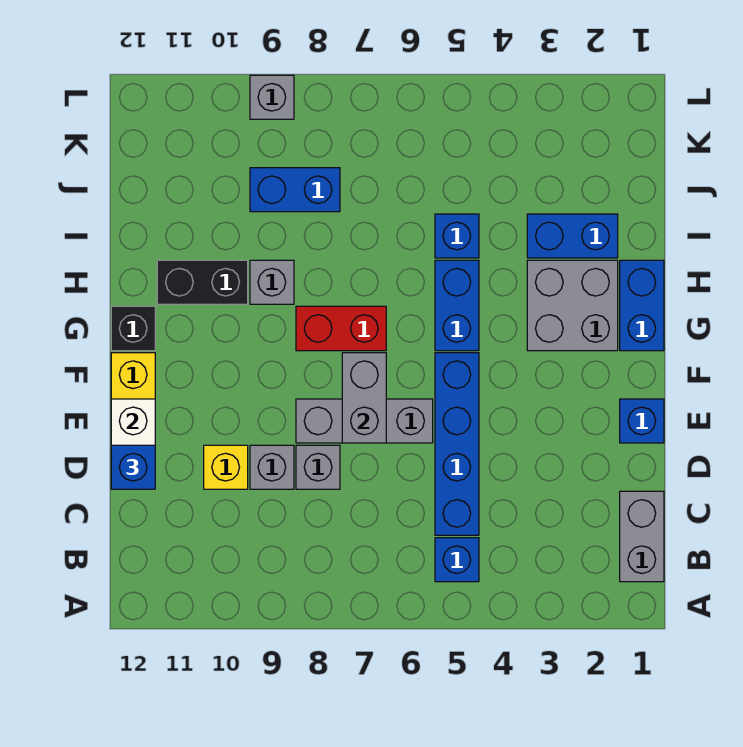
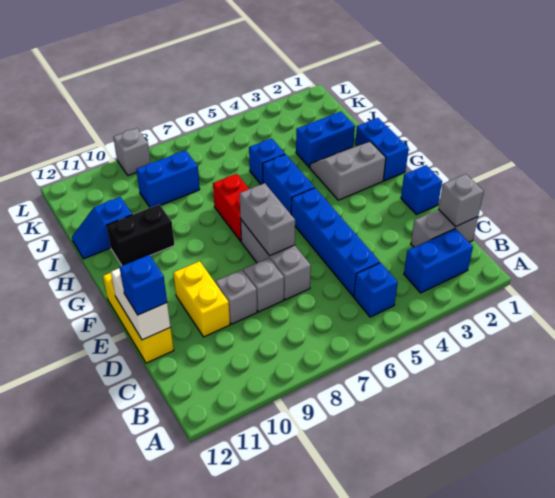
grey 1x2 brick [620,491,664,582] -> grey 1x2 brick turned to [411,209,478,247]
none -> blue 1x2 brick [404,229,473,293]
yellow 1x1 brick [204,445,248,489] -> yellow 1x2 brick [173,261,230,337]
grey 1x3 brick [296,399,433,443] -> grey 1x3 brick turned to [241,220,311,300]
grey 2x2 brick [527,260,618,351] -> grey 2x2 slope [310,142,386,200]
red 1x2 brick [296,306,386,351] -> red 1x2 brick turned to [213,174,249,241]
black 1x1 brick [111,306,155,351] -> none
grey 1x1 brick [250,260,294,304] -> grey 1x1 brick moved to [439,174,484,226]
none -> blue 1x2 slope [72,197,132,259]

